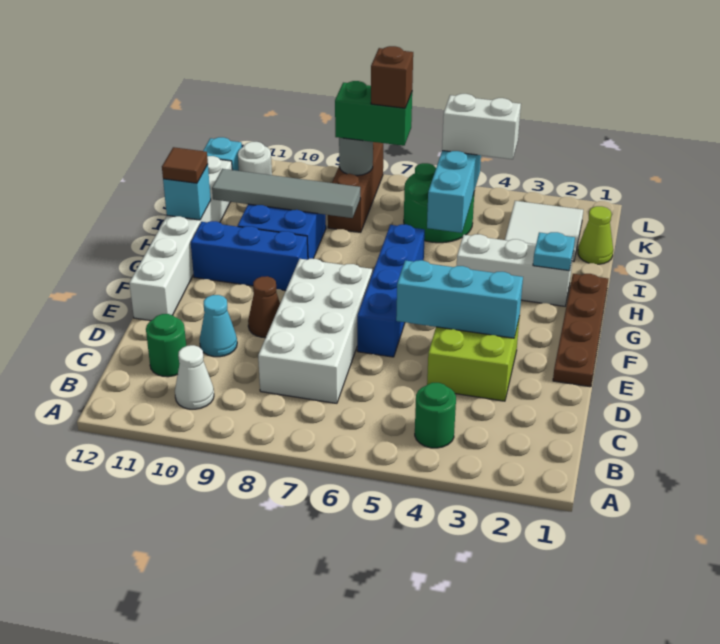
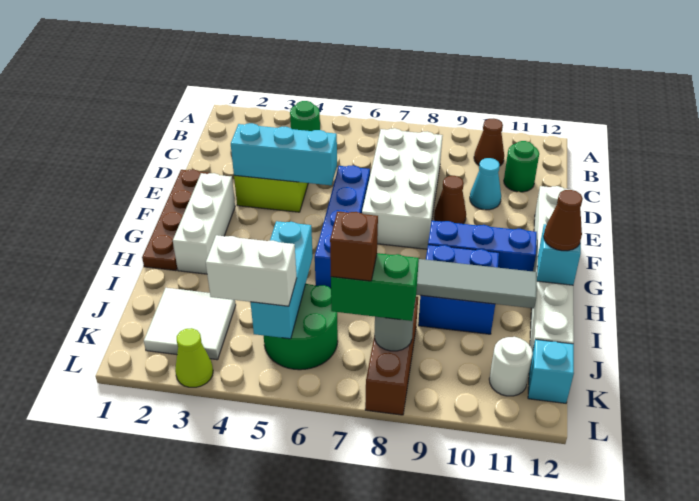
white 1x1 cone [175,345,214,409] -> brown 1x1 cone [474,119,504,166]
white 1x3 brick [457,234,573,306] -> white 1x3 brick turned to [173,173,235,274]
cyan 1x1 plate [533,232,575,271] -> none
brown 1x1 tile [162,147,208,183] -> brown 1x1 cone [544,190,583,251]
lime 1x1 cone [578,206,613,264] -> lime 1x1 cone moved to [175,328,213,387]

